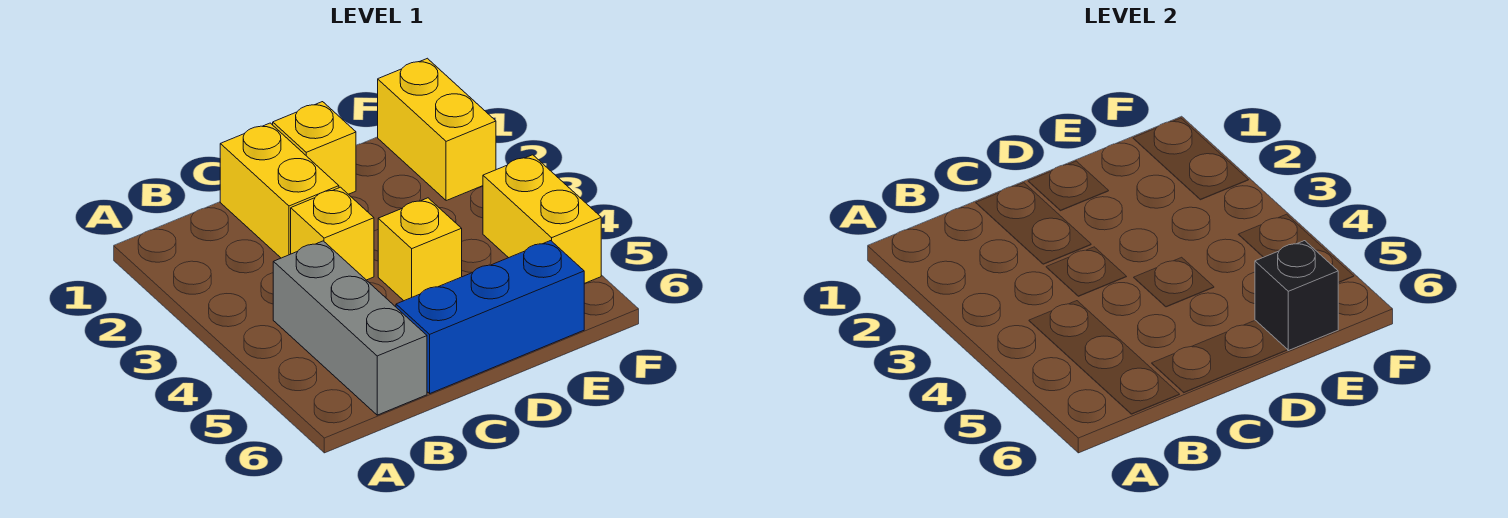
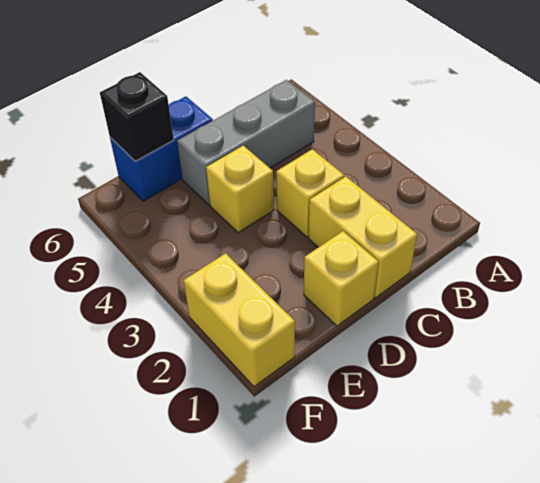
grey 1x3 brick [273,241,427,415] -> grey 1x3 brick turned to [177,80,315,205]
blue 1x3 brick [396,241,584,393] -> blue 1x2 brick [110,96,213,201]
yellow 1x2 brick [483,155,601,284] -> none

